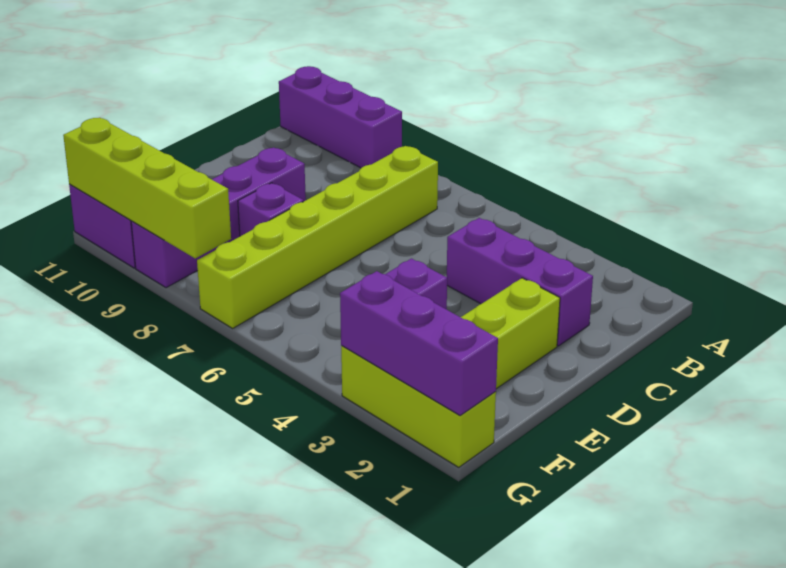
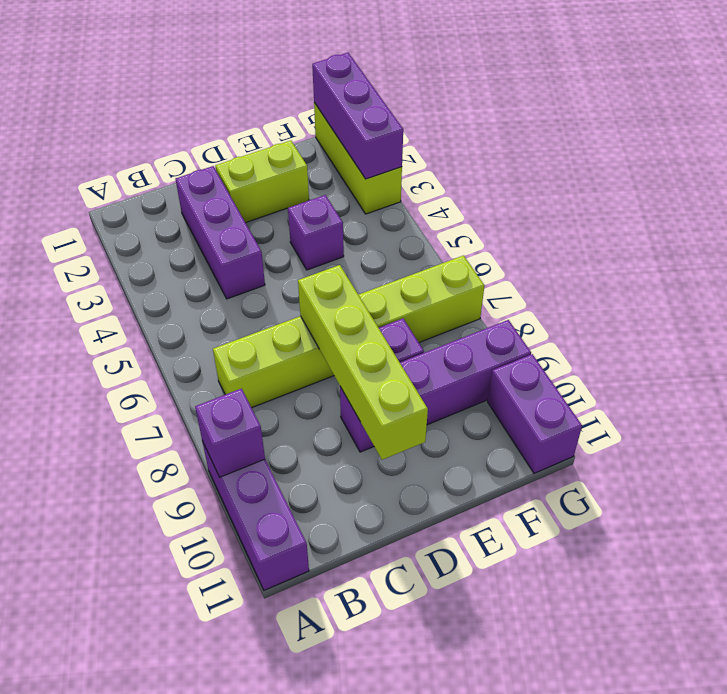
none -> purple 1x1 brick [195,389,265,477]
lime 1x4 brick [63,118,231,258] -> lime 1x4 brick moved to [298,265,428,460]

